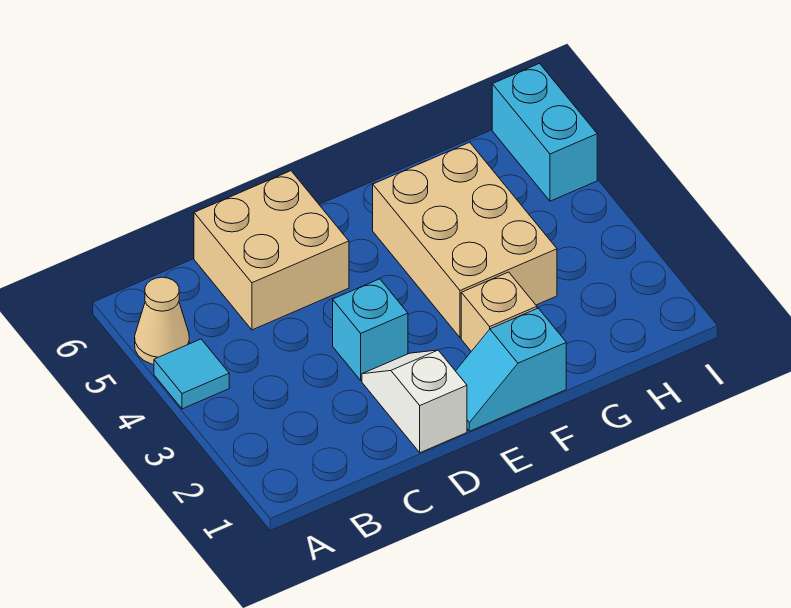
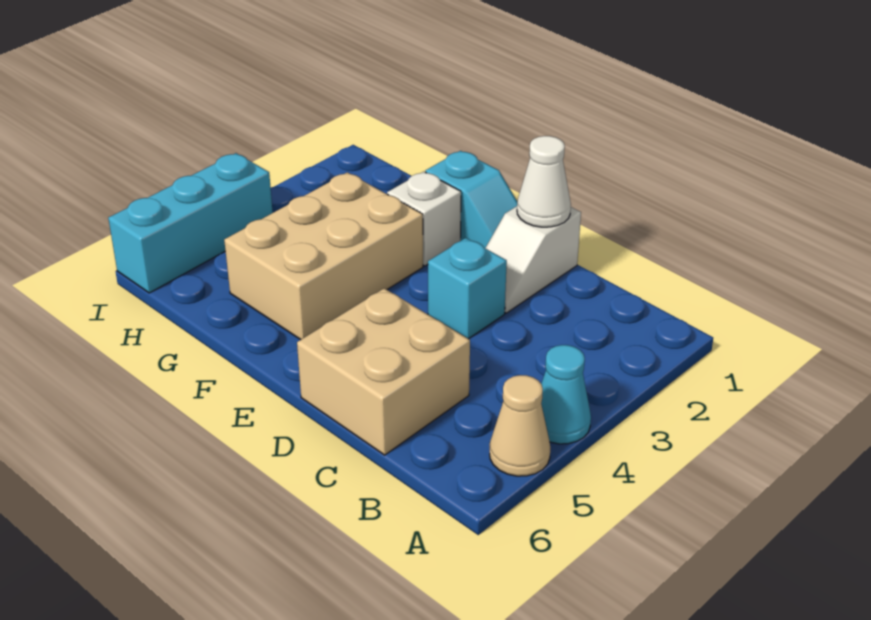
cyan 1x1 tile [154,339,229,409] -> cyan 1x1 cone [541,345,591,444]
none -> white 1x1 cone [517,136,571,227]
tan 1x1 brick [461,272,537,351] -> white 1x1 brick [387,172,461,266]
cyan 1x2 brick [492,64,597,201] -> cyan 1x3 brick [108,153,273,293]

